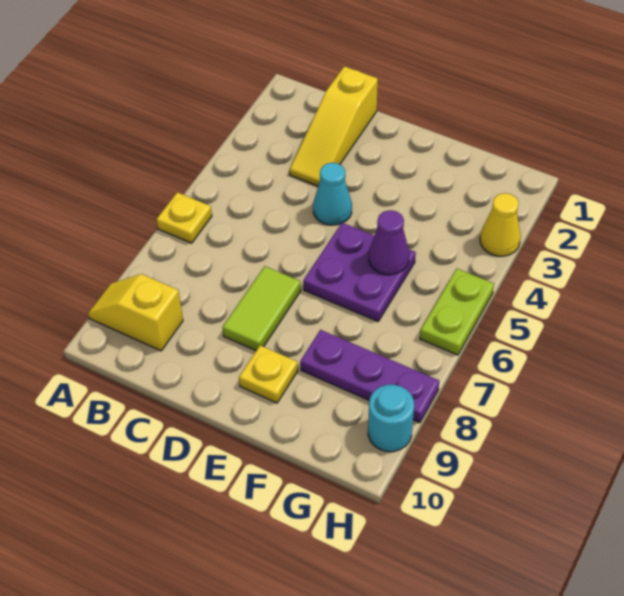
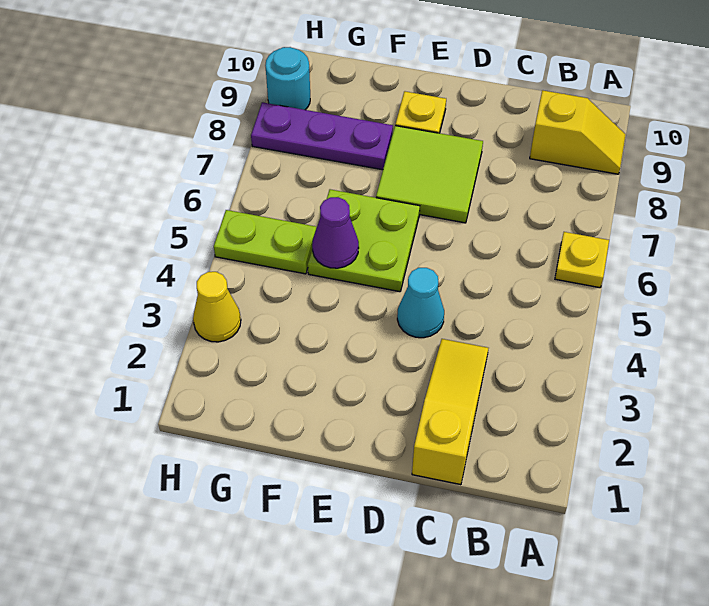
lime 1x2 tile [223,266,301,351] -> lime 2x2 tile [376,126,483,223]
purple 2x2 plate [303,223,416,321] -> lime 2x2 plate [308,189,420,292]
lime 1x2 plate [420,269,494,355] -> lime 1x2 plate turned to [214,210,316,274]

